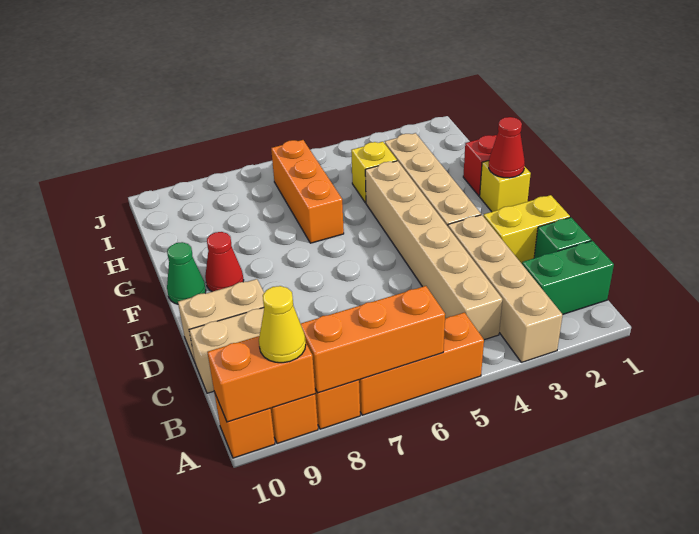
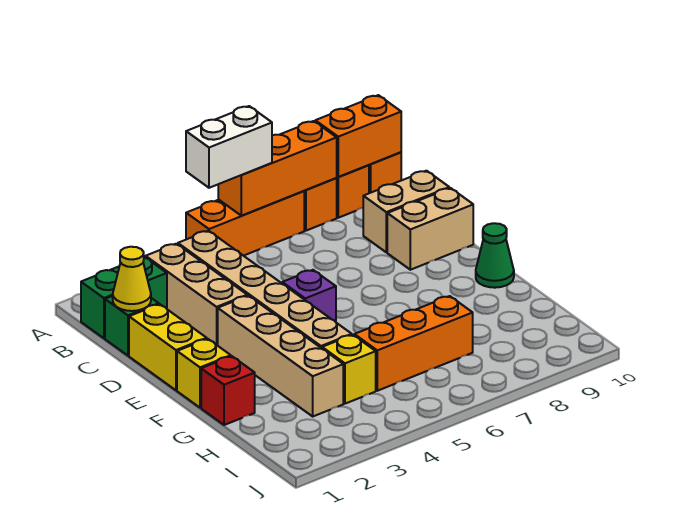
tan 1x4 brick [448,215,563,362] -> tan 1x3 brick [146,244,247,346]
none -> white 1x2 brick [186,106,272,188]
yellow 1x1 cone [259,286,306,363] -> yellow 1x1 cone moved to [113,247,151,311]
yellow 1x2 brick [483,195,570,264] -> yellow 1x2 brick turned to [129,304,207,390]
none -> purple 1x1 brick [282,270,336,322]
red 1x1 cone [489,117,525,178] -> none
red 1x1 cone [205,232,244,292] -> none
orange 1x3 brick [271,140,344,243] -> orange 1x3 brick turned to [354,296,473,391]

